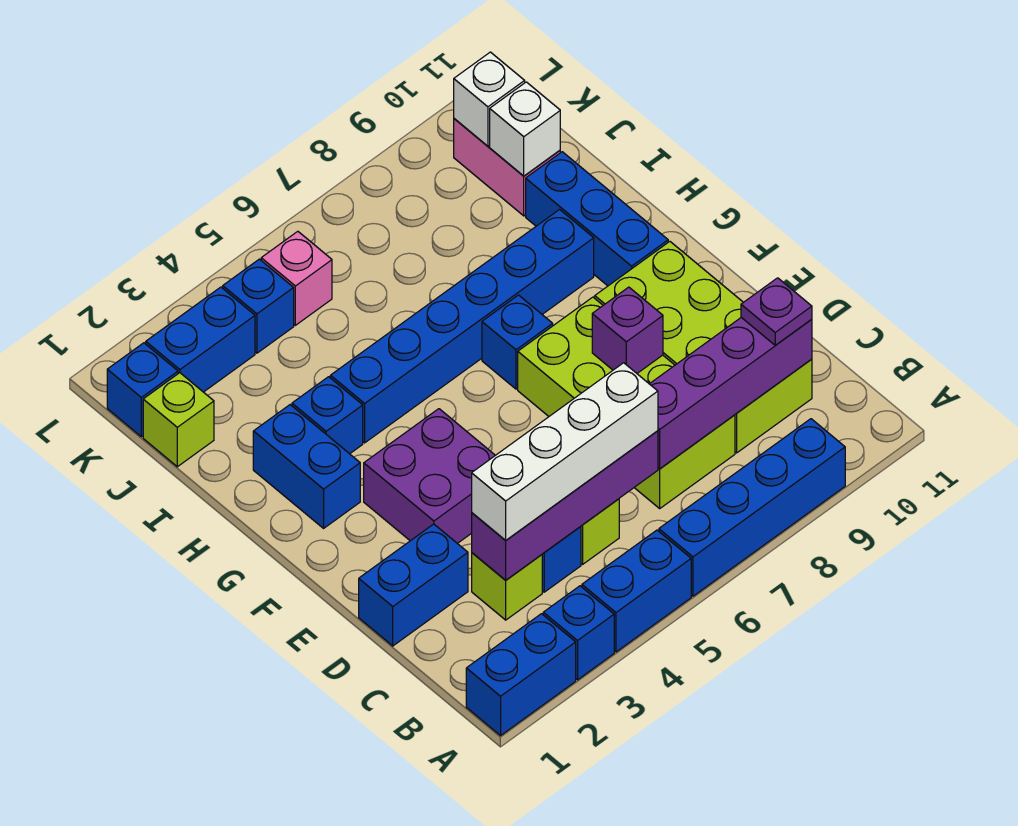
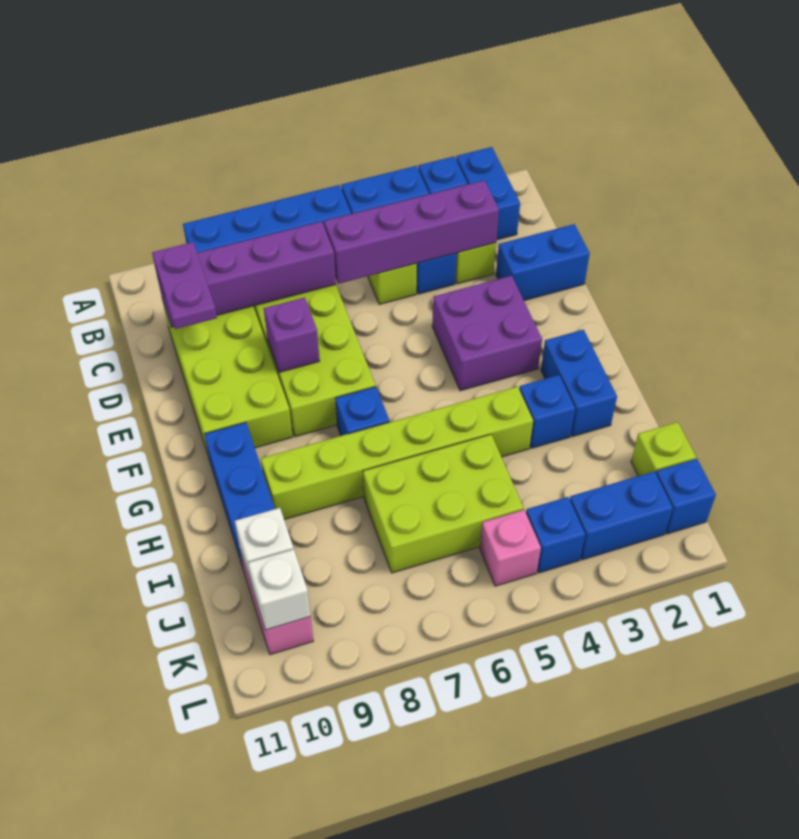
blue 1x2 brick [466,614,576,736] -> blue 1x2 brick turned to [456,147,520,240]
white 1x4 brick [472,363,658,540] -> none
purple 1x1 plate [741,278,812,345] -> purple 1x2 plate [152,242,217,329]
blue 1x6 brick [330,210,594,443] -> lime 1x6 brick [261,387,533,519]
none -> lime 2x3 brick [363,434,524,573]

